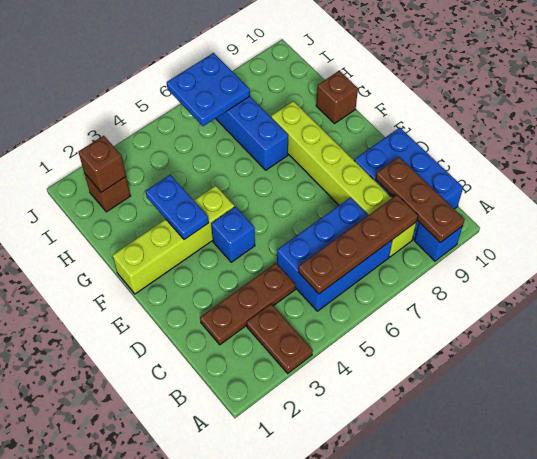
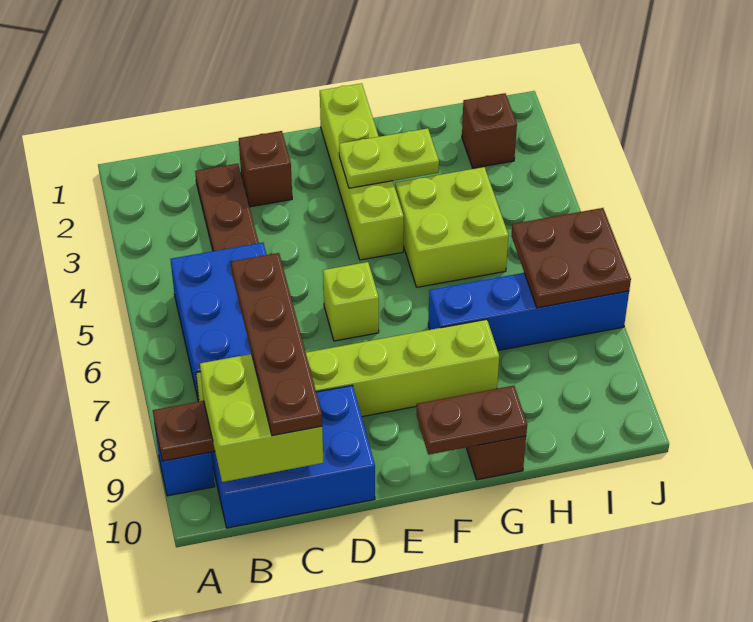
brown 1x2 plate [247,304,313,373] -> brown 1x2 plate moved to [416,386,527,455]
brown 1x4 plate [298,195,418,294] -> brown 1x4 plate moved to [231,253,322,436]
none -> lime 2x2 brick [200,354,324,482]
blue 1x1 brick [211,207,255,262] -> none
none -> lime 1x1 brick [323,262,379,341]
blue 1x2 plate [146,175,209,240] -> lime 1x2 plate [339,128,439,188]
none -> lime 2x2 brick [395,167,509,287]
brown 1x1 brick [78,136,126,192] -> brown 1x1 brick moved to [239,131,292,207]
blue 2x2 plate [167,53,250,126] -> brown 2x2 plate [511,208,631,308]

